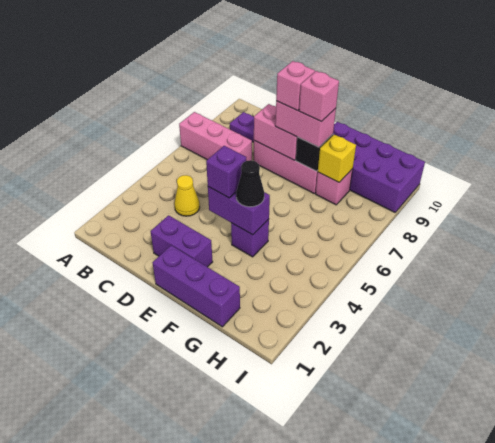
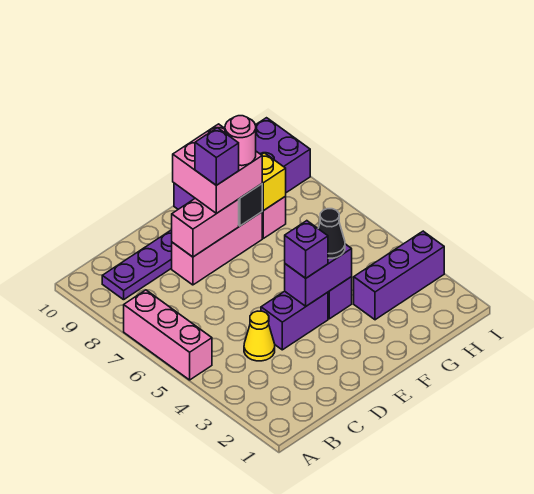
pink 1x3 brick [179,112,252,161] -> pink 1x3 brick turned to [124,290,212,380]
purple 1x2 brick [150,215,213,267] -> purple 1x2 brick moved to [261,291,328,350]
purple 1x3 brick [153,245,240,327] -> purple 1x3 brick moved to [354,231,444,320]
pink 1x2 brick [275,101,336,147] -> pink 2x2 brick [173,124,262,213]
pink 1x1 brick [276,61,315,111] -> purple 1x1 brick [195,128,239,185]
pink 1x1 brick [299,71,339,122] -> pink 1x1 round brick [225,116,256,166]

